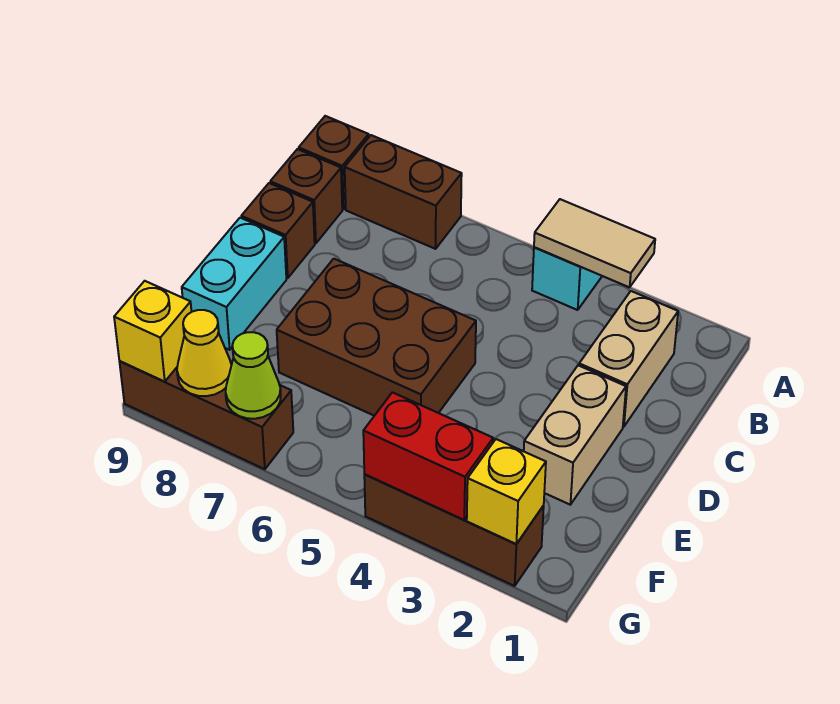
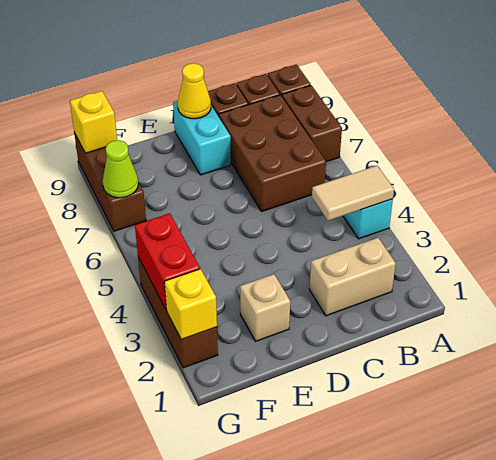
tan 1x2 tile [534,199,655,287] -> tan 1x2 tile turned to [312,166,394,221]
tan 1x2 brick [524,365,626,505] -> tan 1x1 brick [240,274,290,341]
brown 2x3 brick [277,259,476,416] -> brown 2x3 brick moved to [219,95,326,212]
cyan 1x2 brick [182,218,286,350] -> cyan 1x2 brick turned to [173,100,231,175]
yellow 1x1 cone [177,310,231,396] -> yellow 1x1 cone moved to [178,63,211,119]

